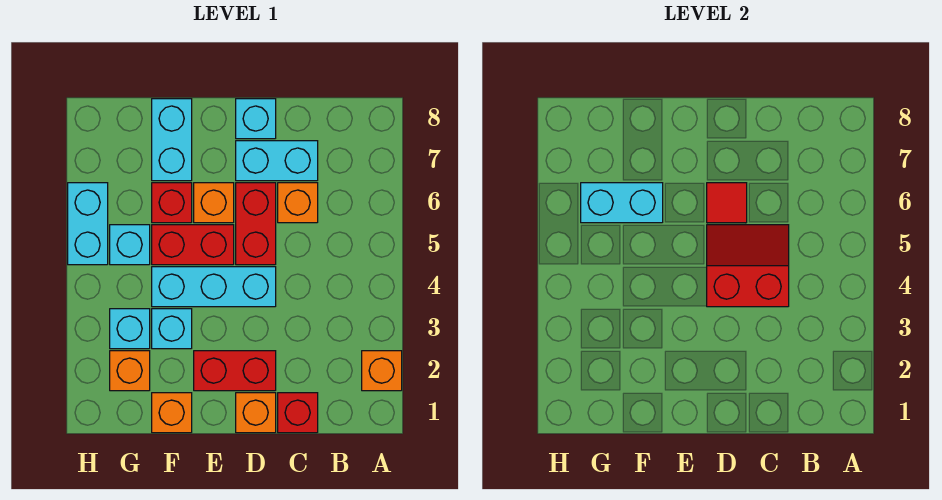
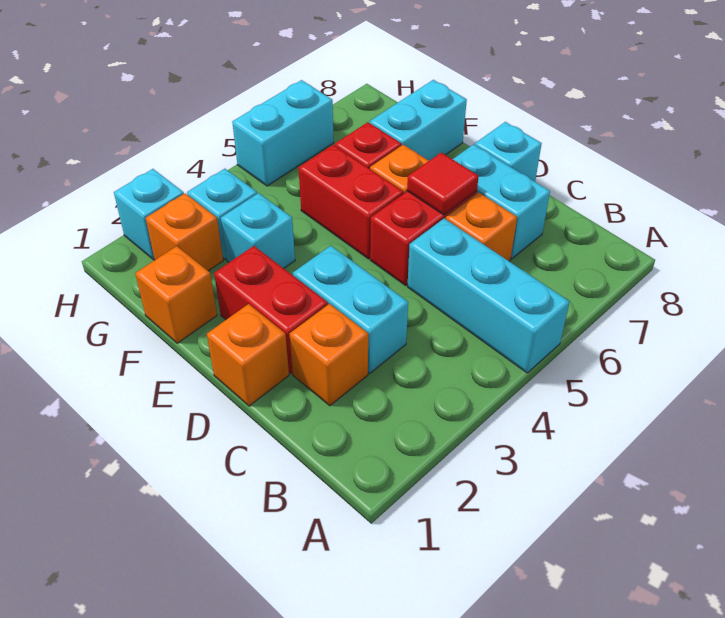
orange 1x1 brick [362,351,402,391] -> orange 1x1 brick moved to [290,304,368,406]
red 1x1 brick [278,393,318,433] -> none
red 2x2 slope [707,225,789,307] -> none
cyan 1x3 brick [152,267,276,307] -> cyan 1x3 brick moved to [407,218,570,373]
cyan 1x2 brick [581,183,663,223] -> cyan 1x2 brick moved to [293,246,408,373]
cyan 1x1 brick [110,225,150,265] -> cyan 1x1 brick moved to [114,169,184,260]

